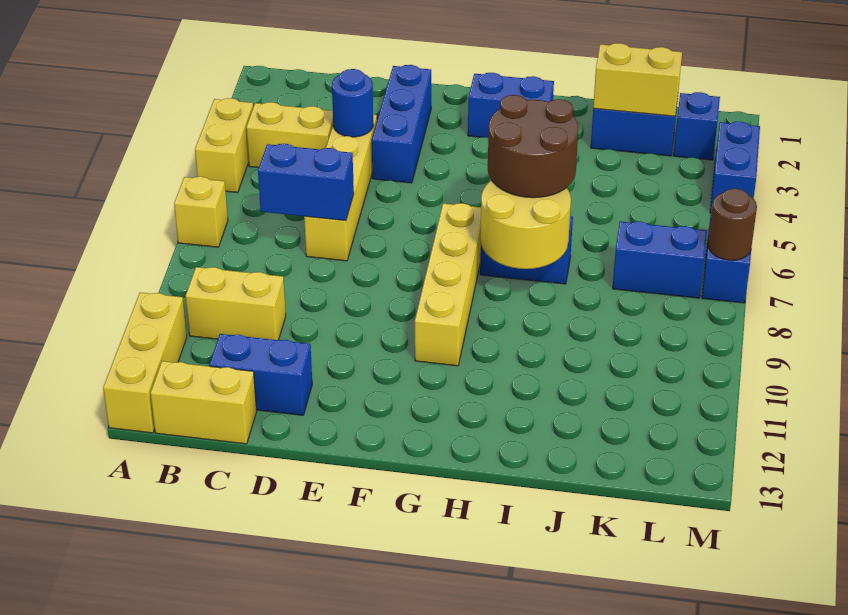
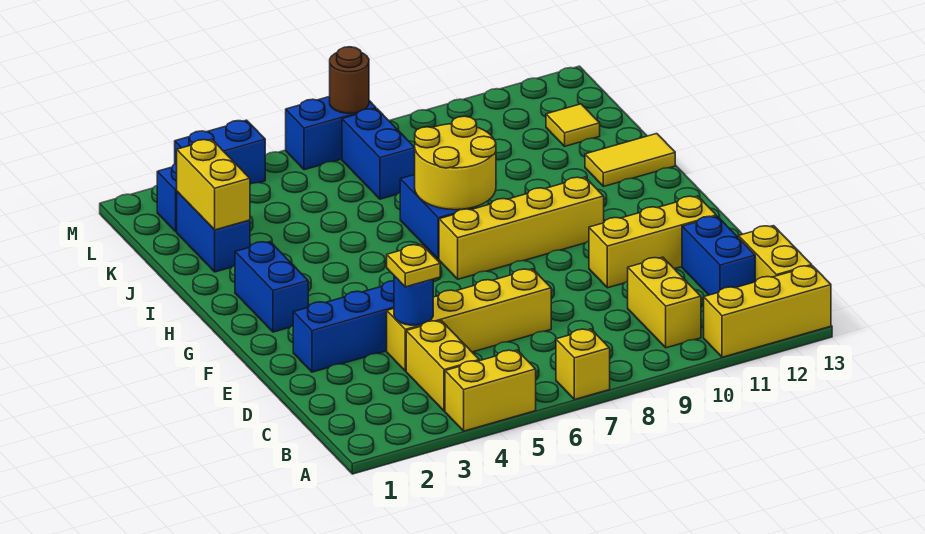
blue 1x2 brick [258,144,354,221] -> none
none -> yellow 1x1 plate [387,244,440,287]
none -> yellow 1x3 brick [589,196,716,288]
brown 2x2 round brick [488,95,578,198] -> none
none -> yellow 1x2 tile [585,134,675,187]
none -> yellow 1x1 tile [546,104,600,146]

